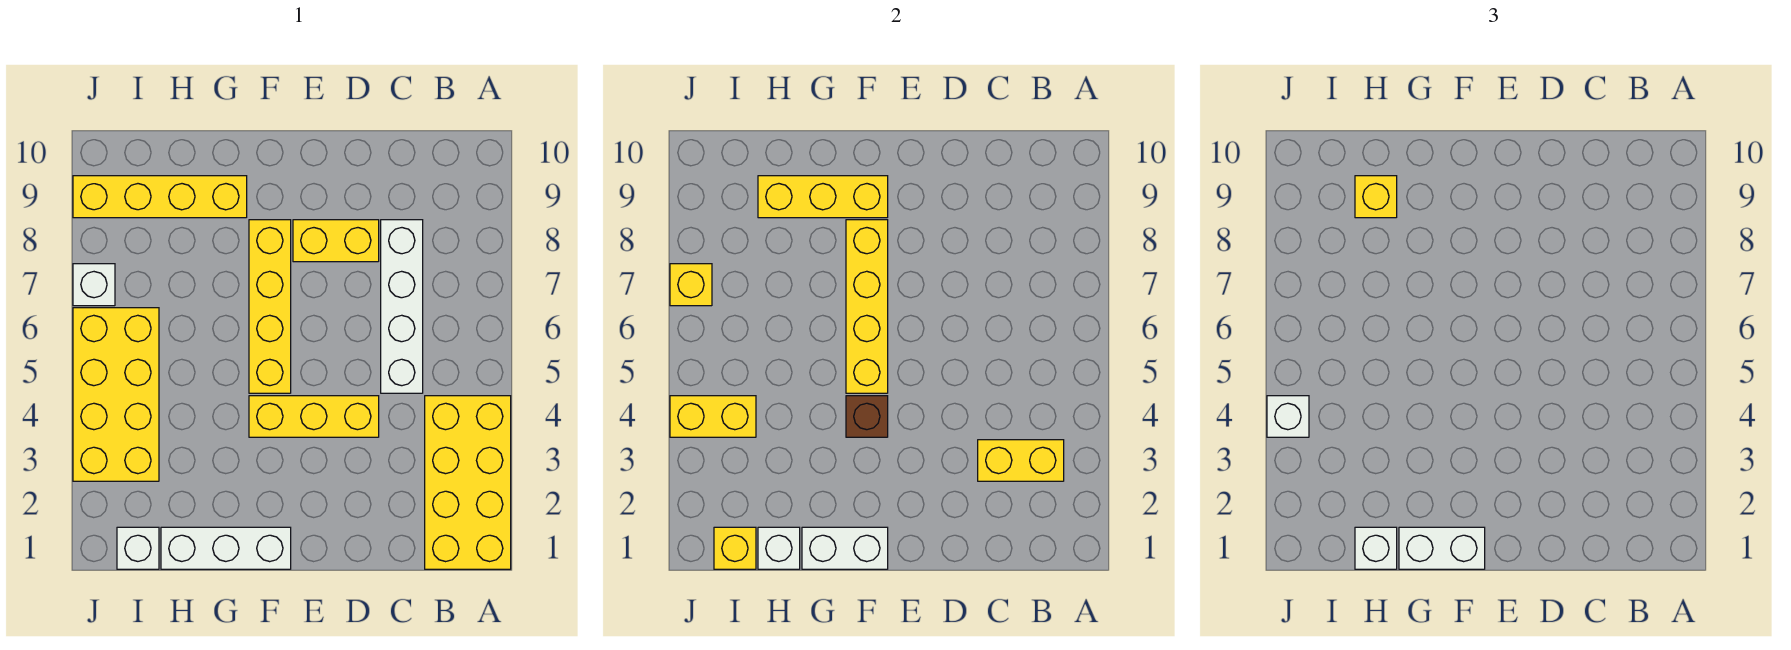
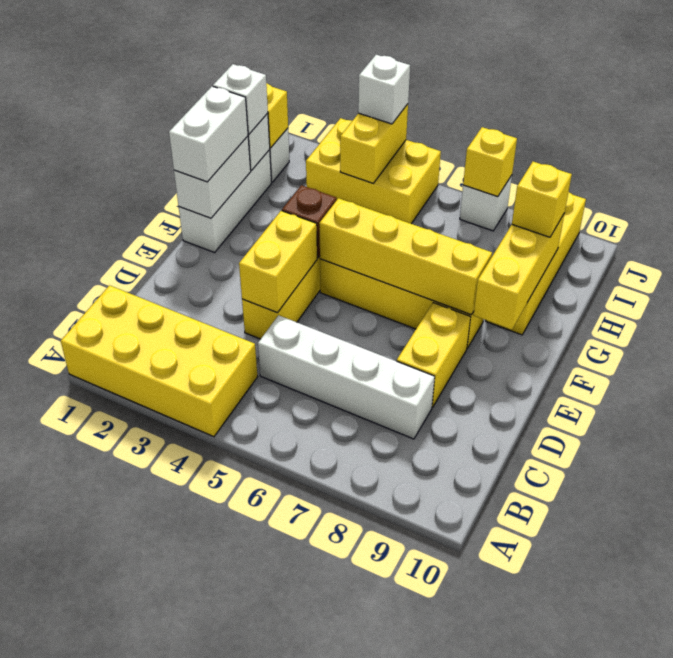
yellow 1x2 brick [978,440,1064,481] -> yellow 1x2 brick moved to [239,211,317,313]
yellow 2x4 brick [73,308,159,481] -> yellow 2x3 brick [306,118,441,224]

